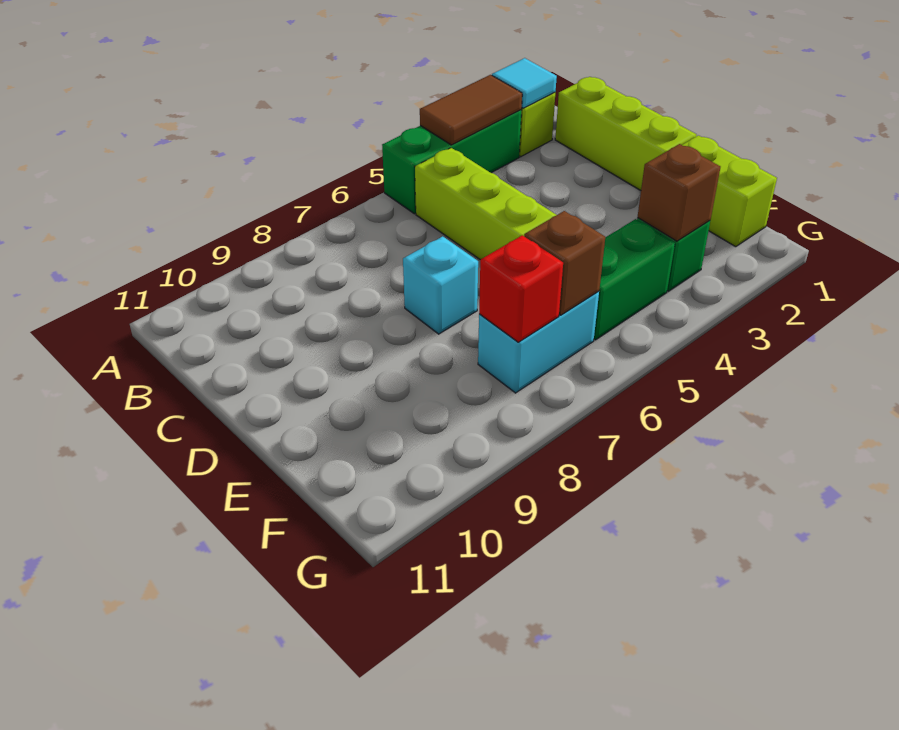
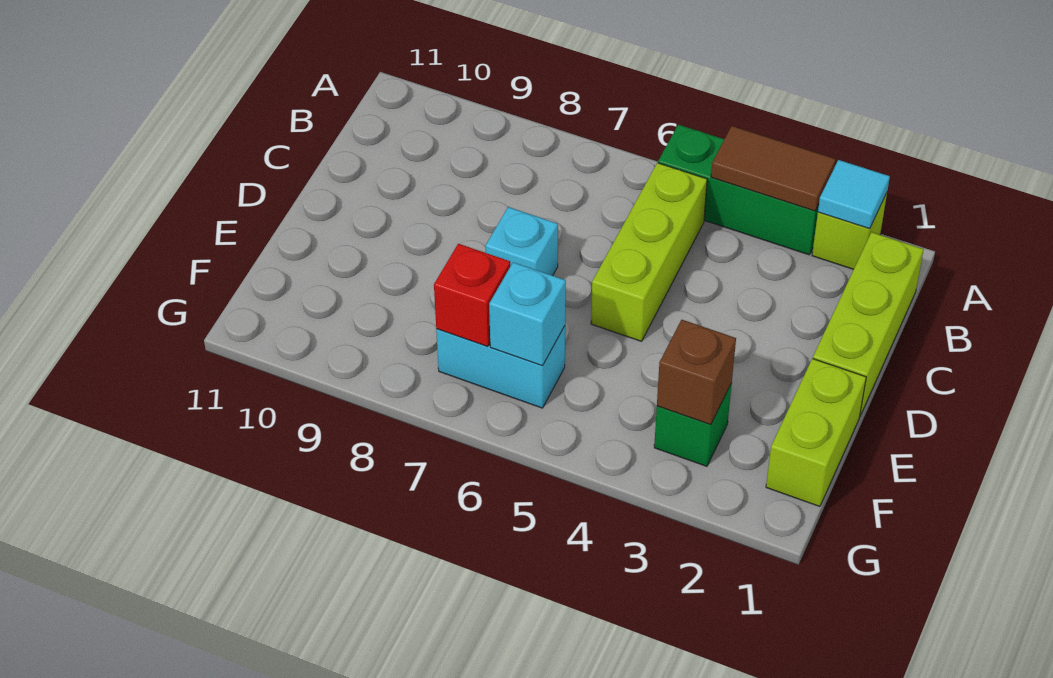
green 1x2 brick [594,219,675,340] -> none
brown 1x1 brick [524,211,605,315] -> cyan 1x1 brick [489,262,566,366]

